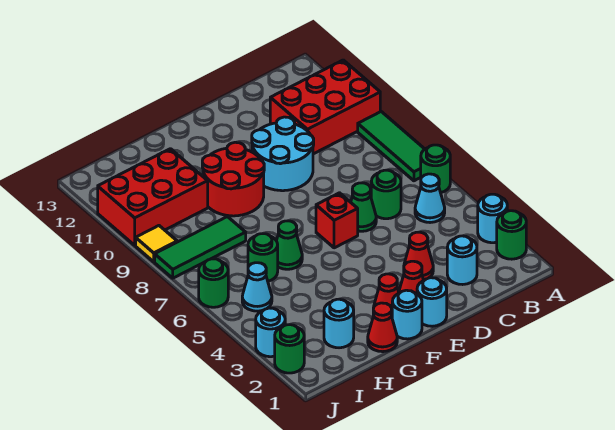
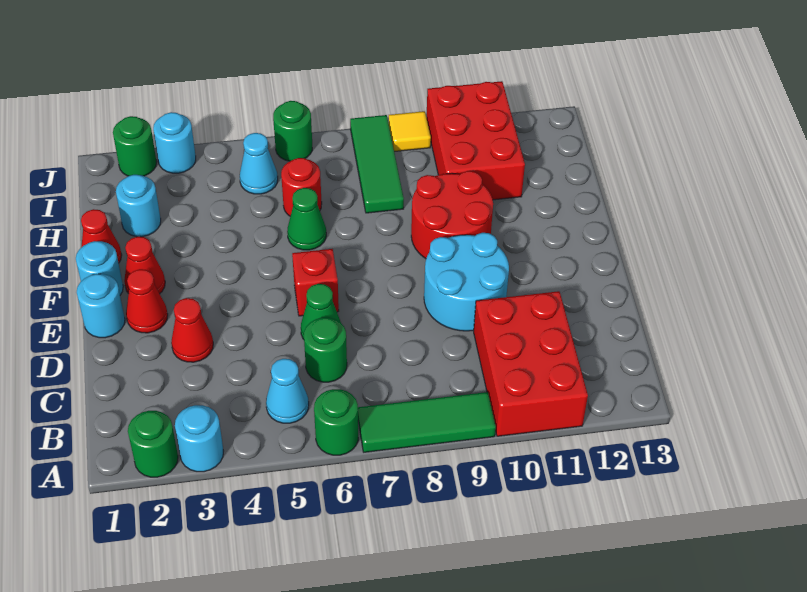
cyan 1x1 round brick [447,236,477,285] -> none
green 1x1 round brick [248,234,278,281] -> red 1x1 round brick [281,158,322,216]

